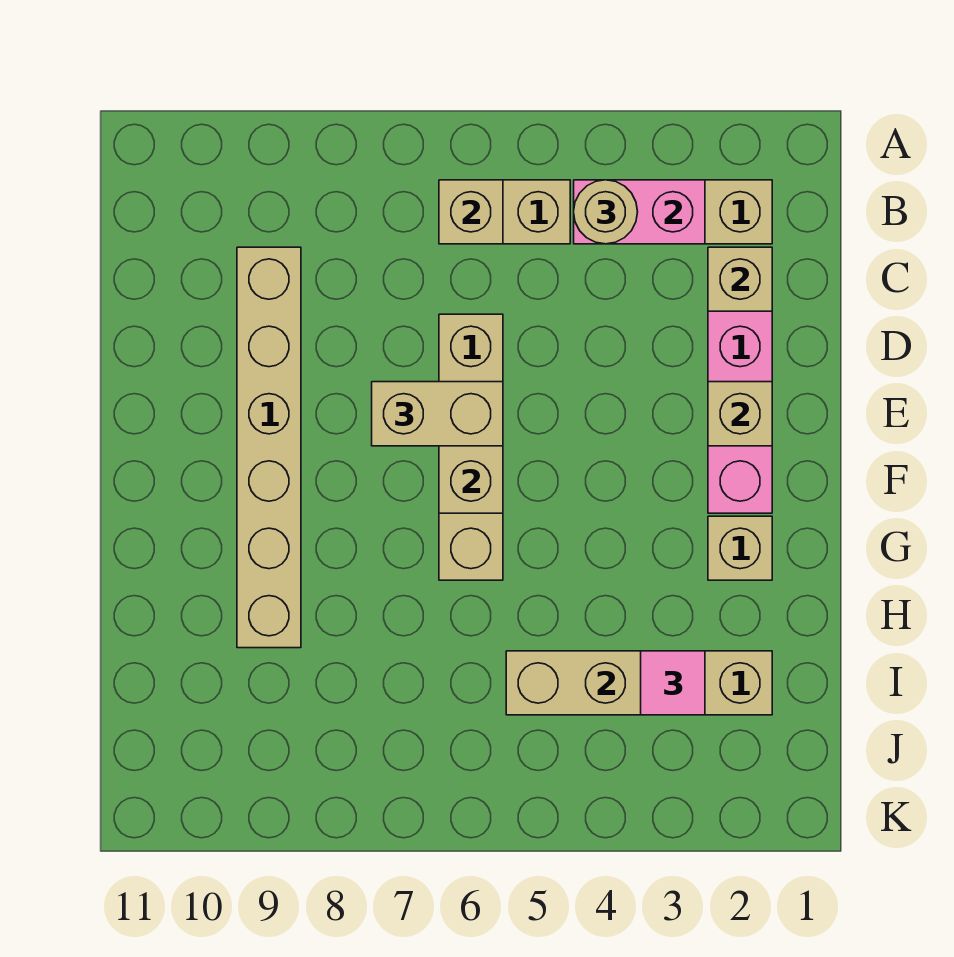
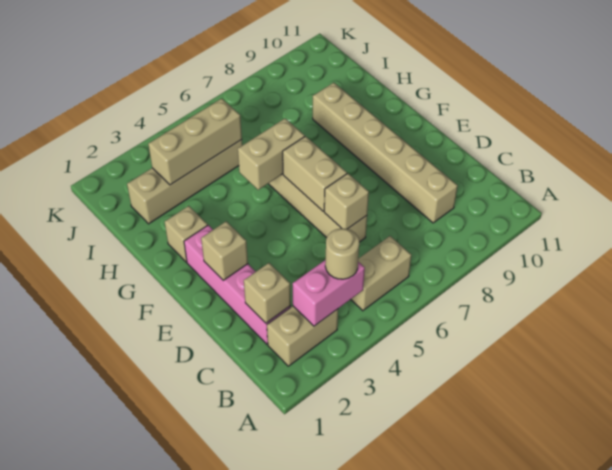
tan 1x1 brick [439,180,503,244] -> tan 1x1 brick moved to [324,173,369,229]
tan 1x2 brick [372,382,503,446] -> tan 1x2 brick moved to [238,118,305,190]
pink 1x1 tile [641,651,705,715] -> none

